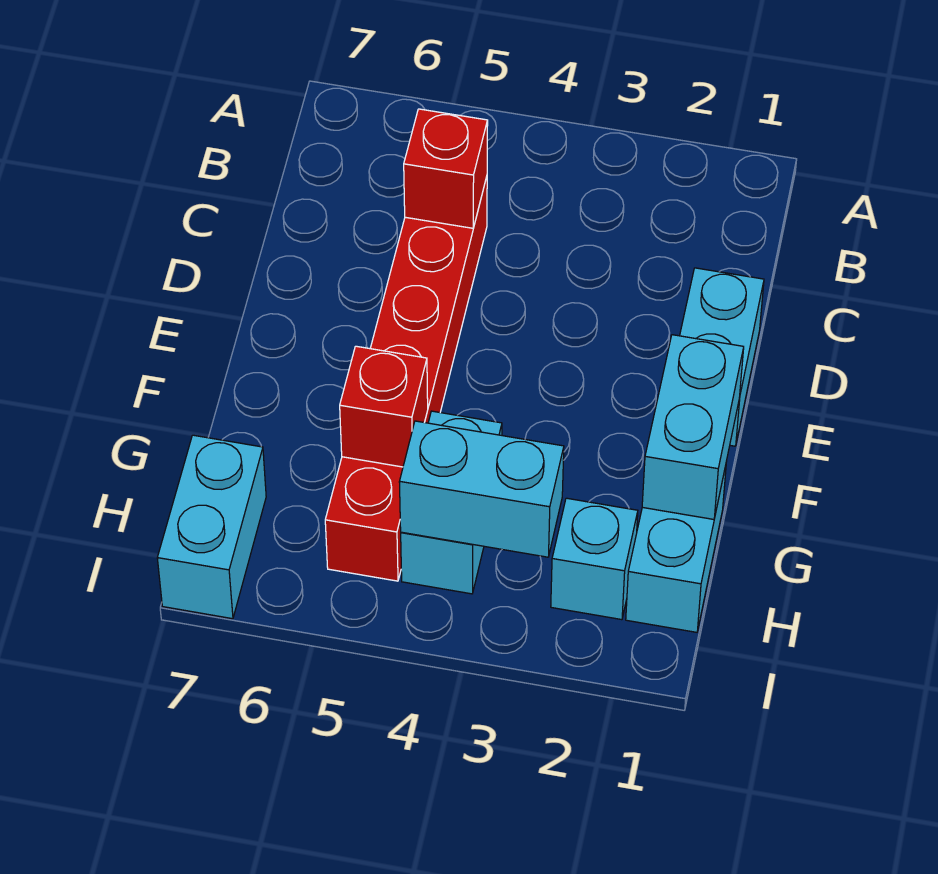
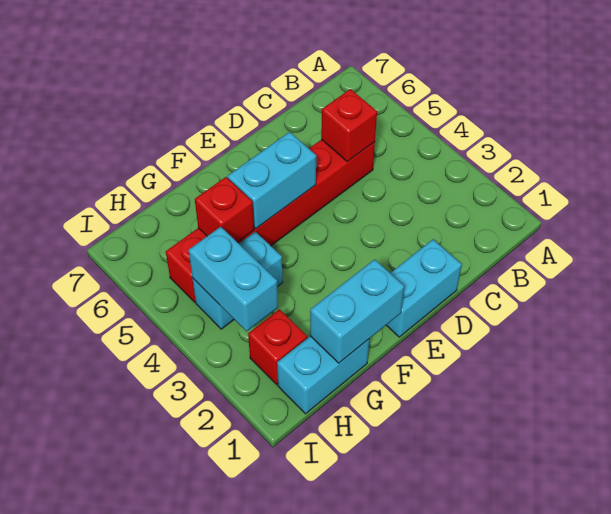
cyan 1x1 brick [551,498,638,620] -> red 1x1 brick [248,309,307,385]
cyan 1x2 brick [157,435,266,619] -> cyan 1x2 brick moved to [228,132,316,228]

